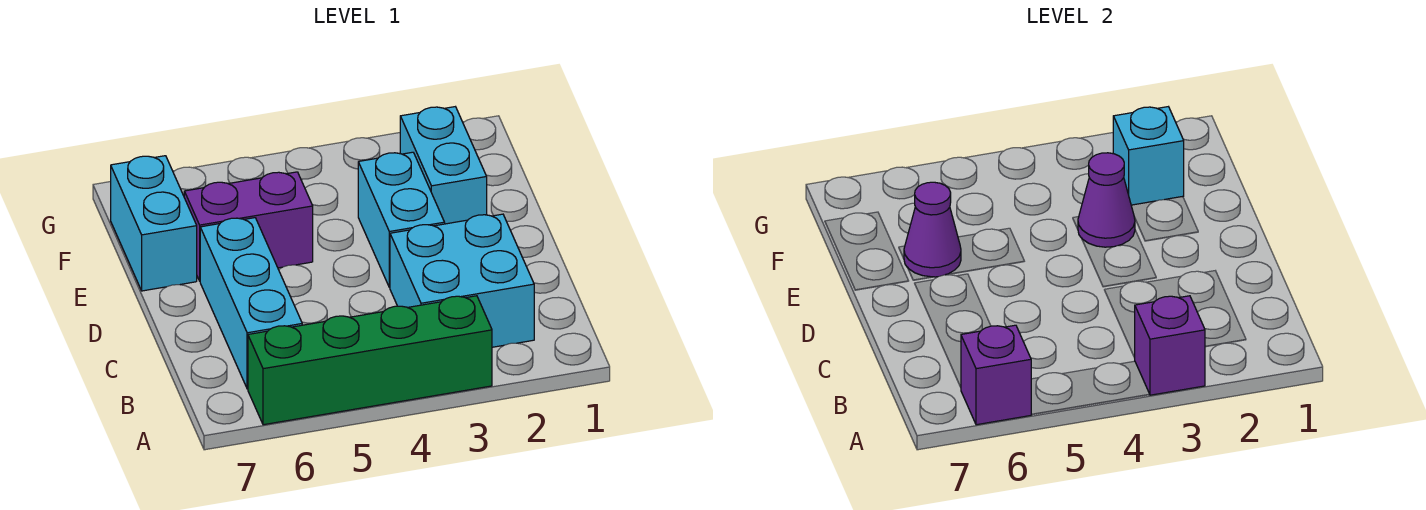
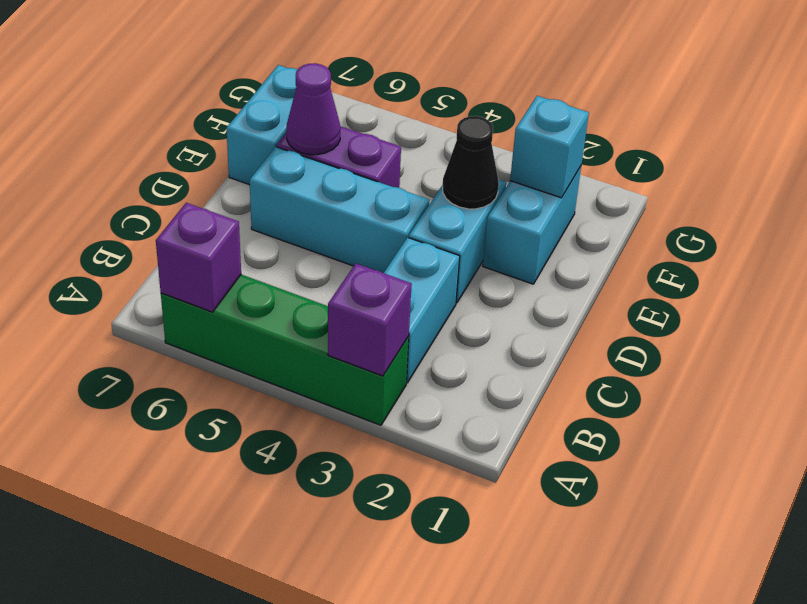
cyan 2x2 brick [390,214,534,347] -> cyan 1x2 brick [384,238,460,383]
cyan 1x3 brick [200,218,302,389] -> cyan 1x3 brick turned to [250,147,430,273]
purple 1x1 cone [1078,153,1135,247] -> black 1x1 cone [442,116,499,209]

